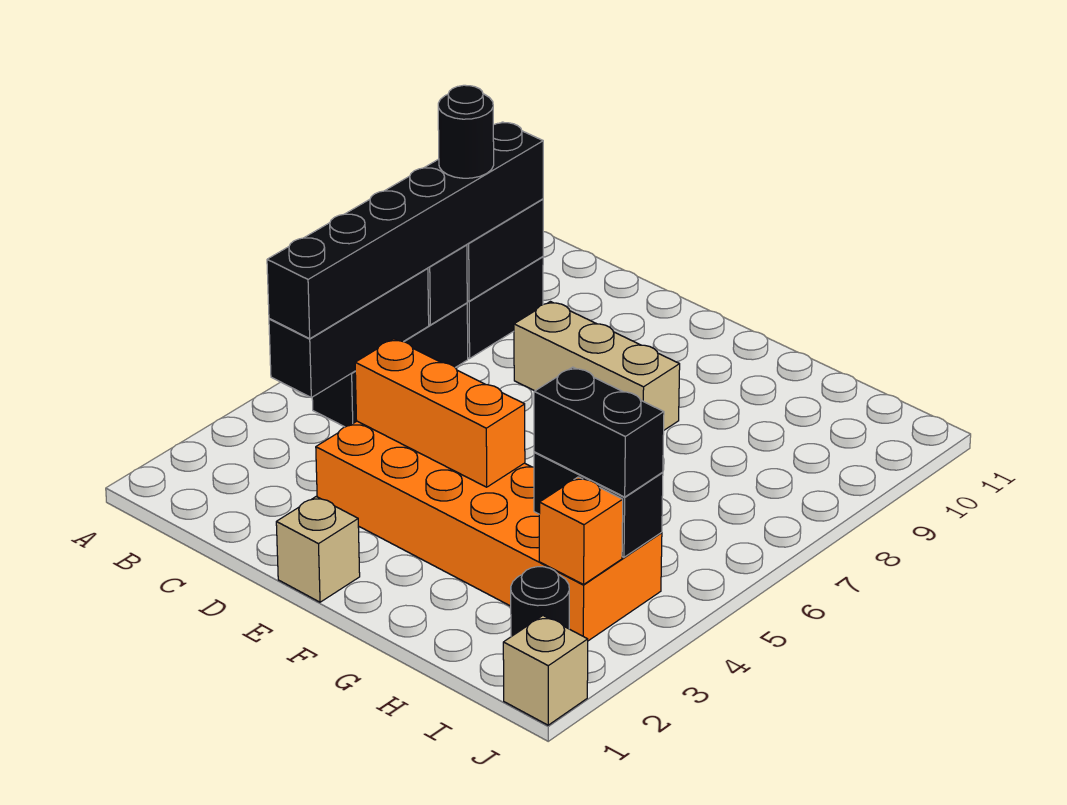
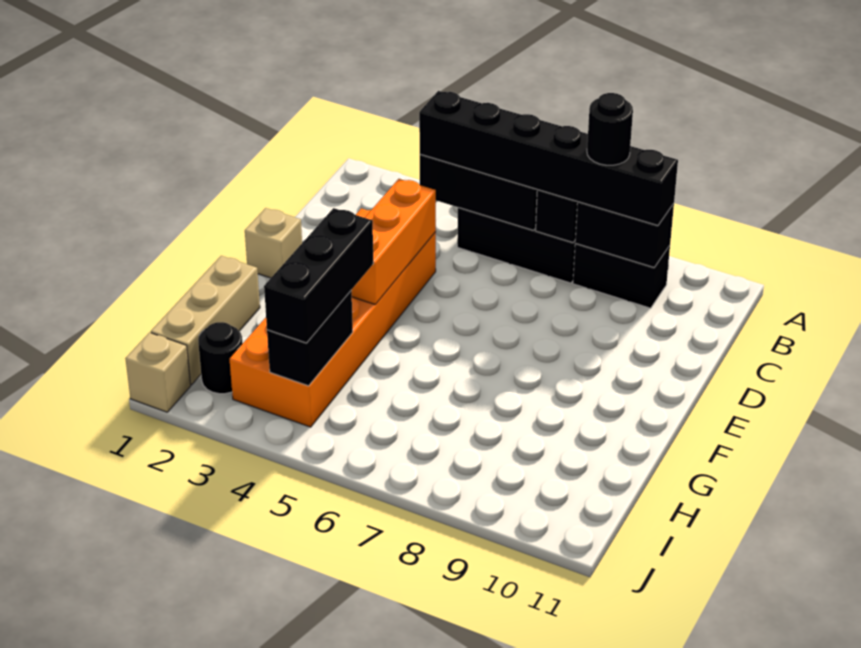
tan 1x3 brick [514,302,680,430] -> tan 1x3 brick moved to [151,256,260,385]
black 1x2 brick [534,367,664,497] -> black 1x3 brick [264,208,373,343]
orange 1x1 brick [539,477,623,584] -> none

